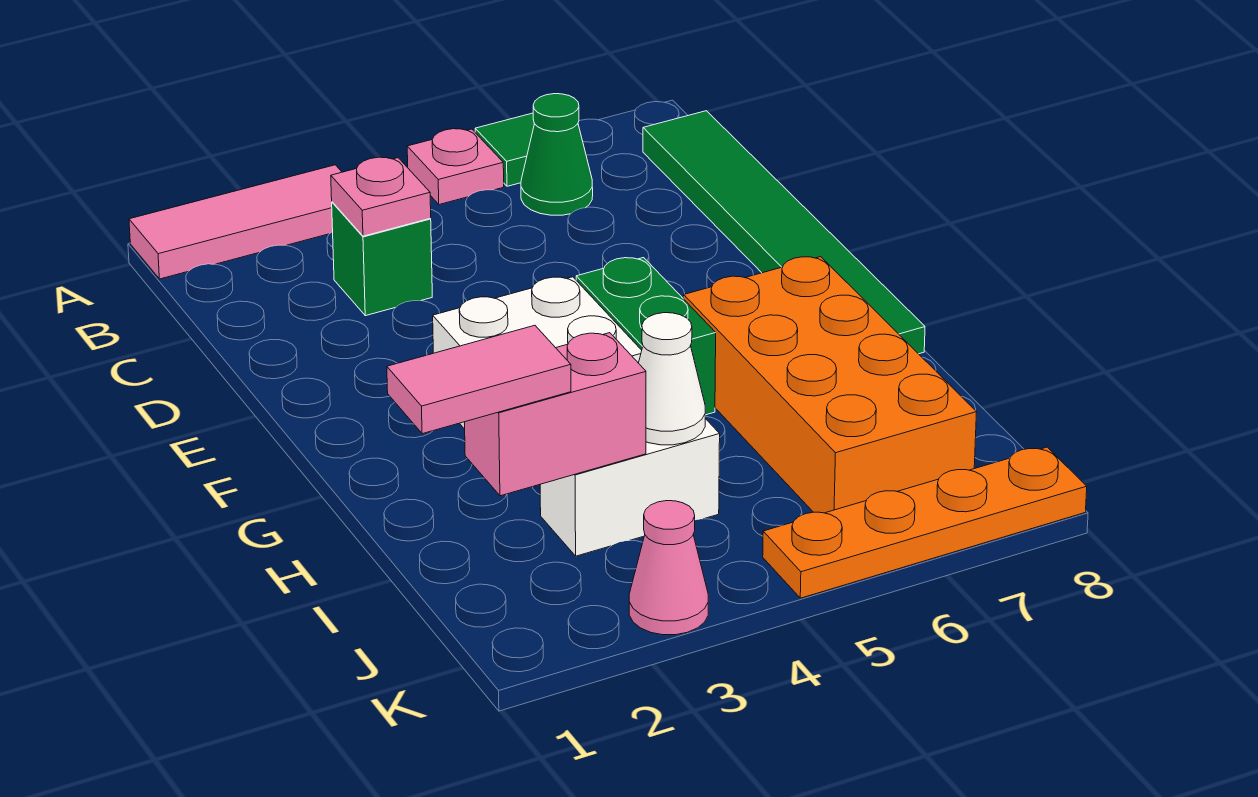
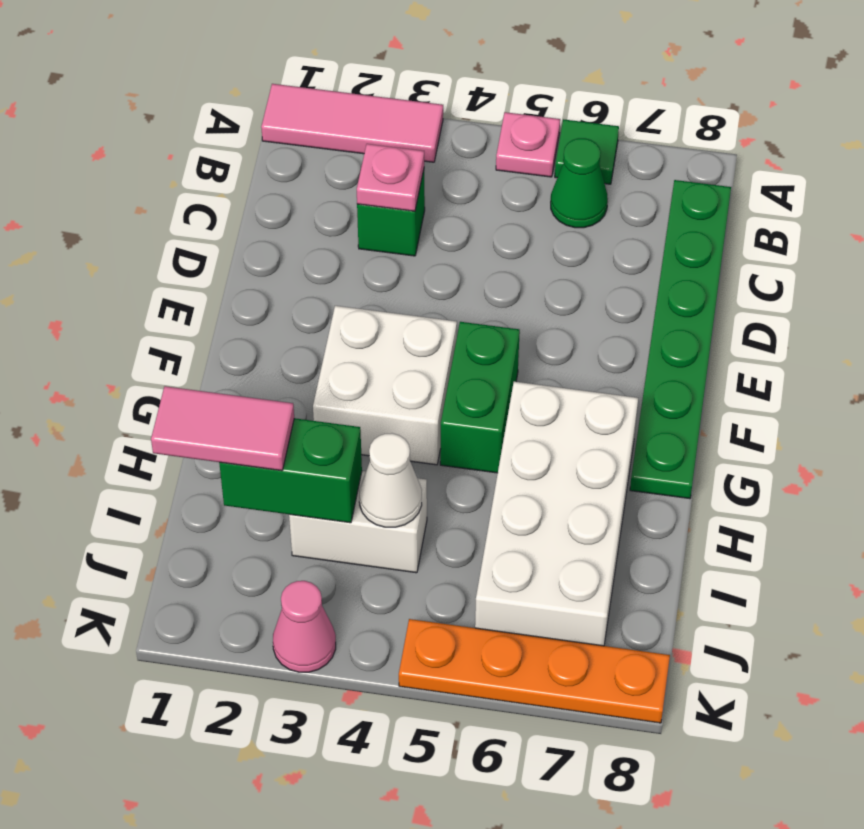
green 1x6 tile [643,111,925,354] -> green 1x6 plate [630,180,731,499]
orange 2x4 brick [684,257,977,513] -> white 2x4 brick [475,382,638,646]
pink 1x2 brick [465,333,646,496] -> green 1x2 brick [219,418,362,523]

